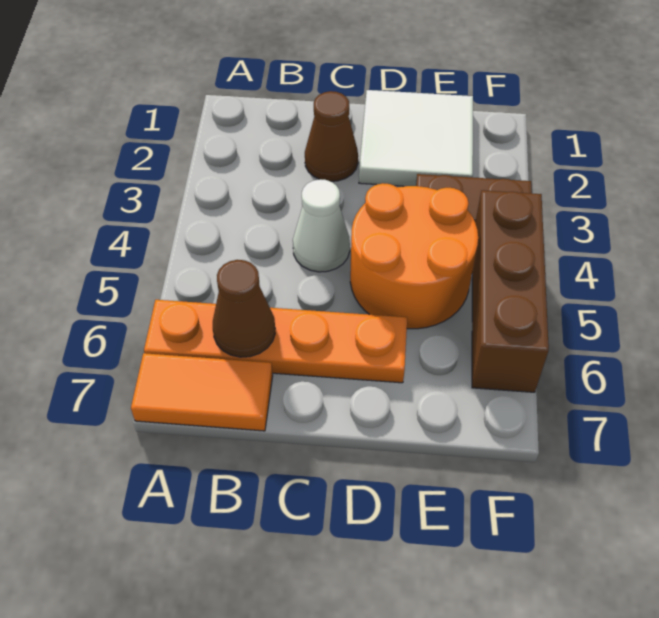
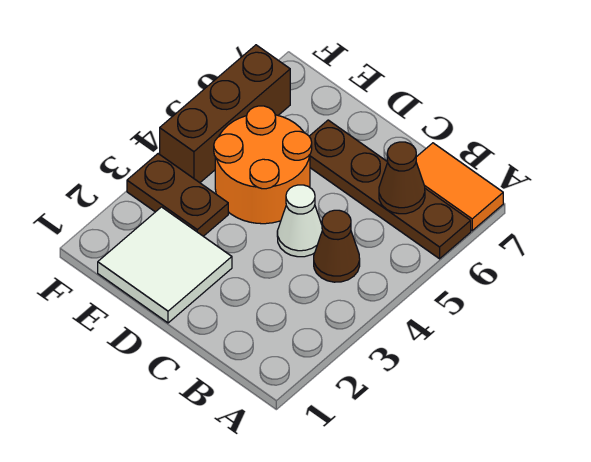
orange 1x4 plate [144,300,407,383] -> brown 1x4 plate [309,120,471,259]
brown 1x1 cone [305,91,358,181] -> brown 1x1 cone moved to [314,210,360,282]

